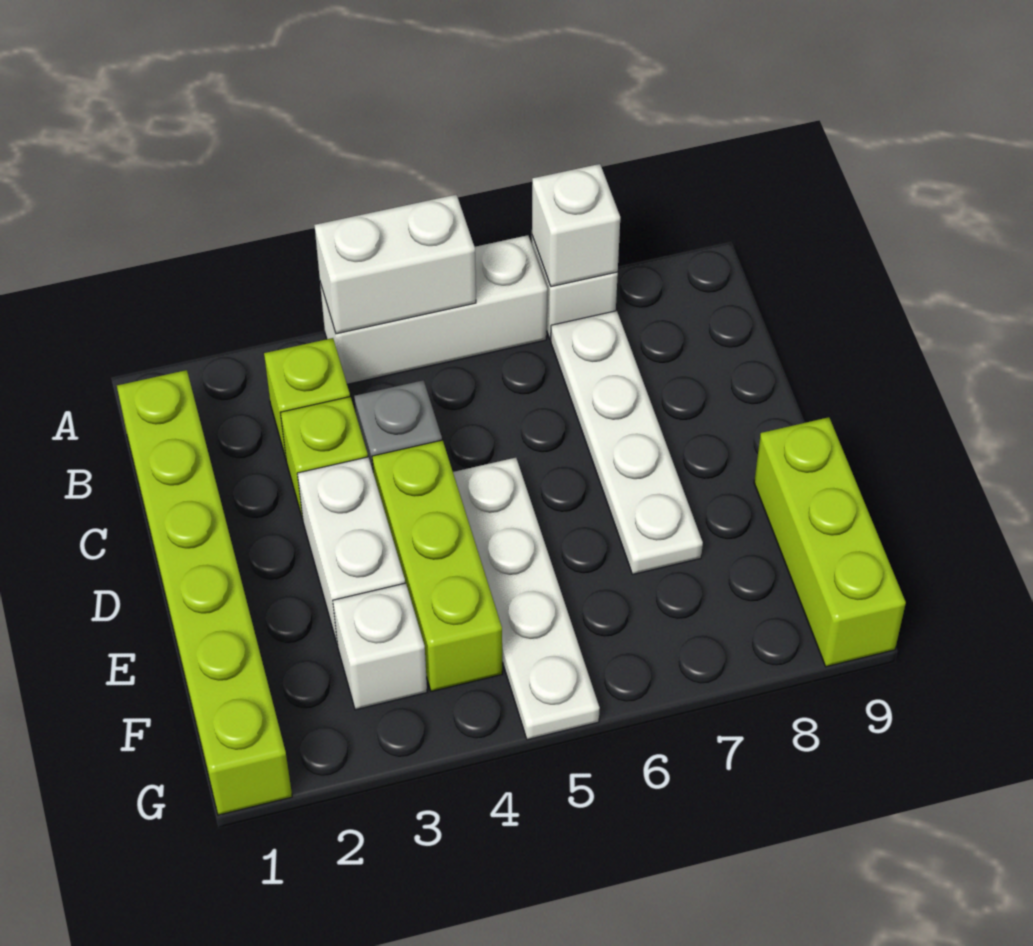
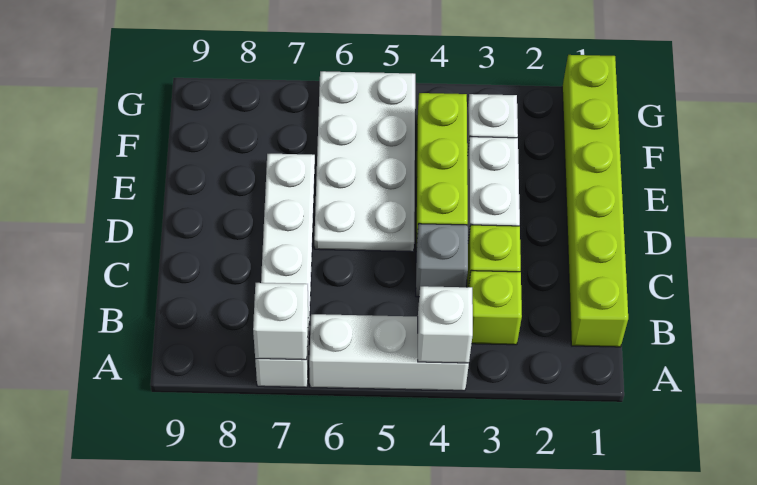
white 1x2 brick [314,195,476,334] -> white 1x1 brick [418,286,473,363]
white 1x4 plate [453,458,600,740] -> white 2x4 plate [314,71,415,252]
lime 1x3 brick [754,417,906,667] -> none

